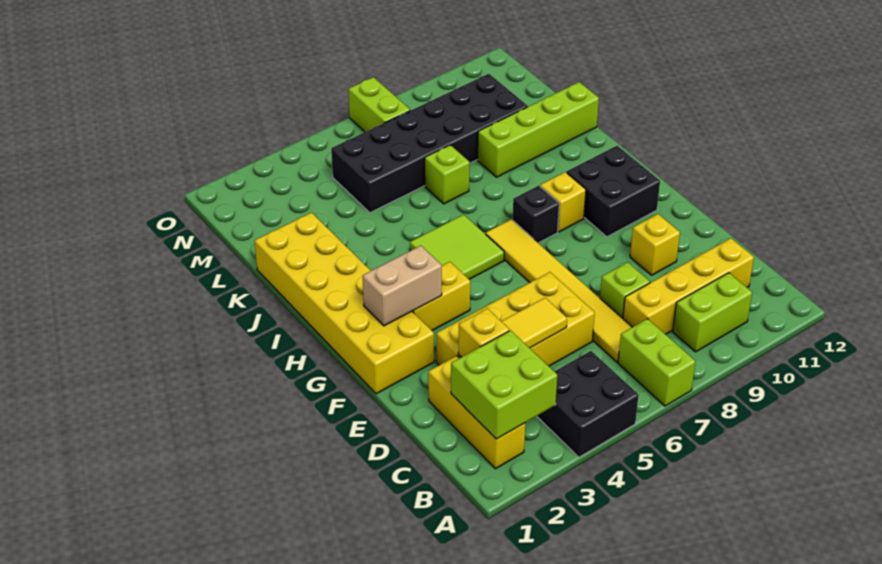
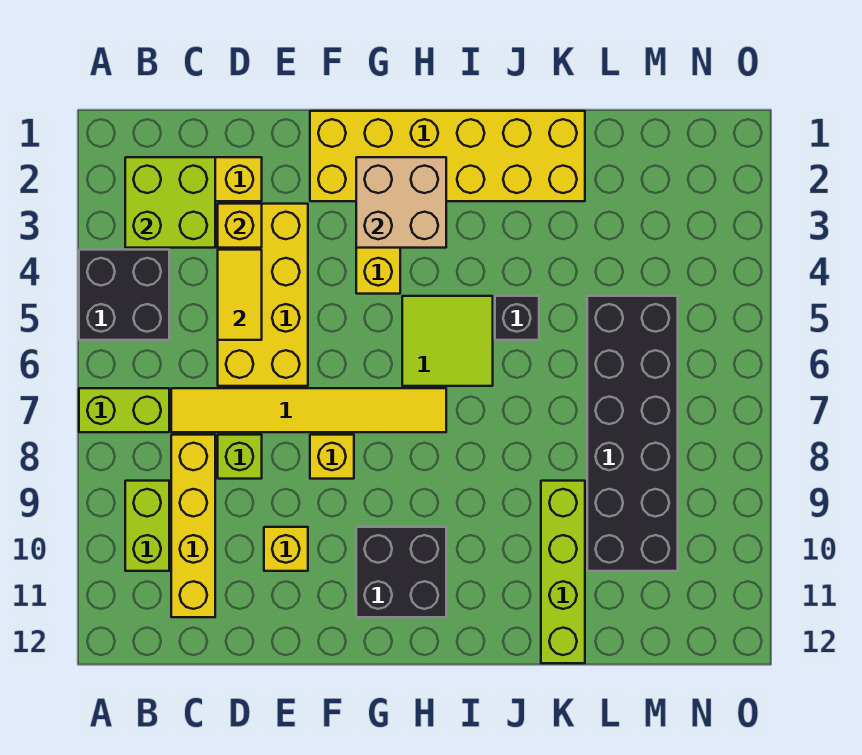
tan 1x2 brick [363,246,442,326] -> tan 2x2 brick [356,157,446,248]
black 1x1 brick [513,186,559,243] -> black 1x1 brick moved to [495,296,539,340]
yellow 1x1 brick [540,172,586,232] -> yellow 1x1 brick moved to [310,435,354,479]
lime 1x1 brick [425,145,469,204] -> none
lime 1x2 brick [348,77,410,132] -> none

